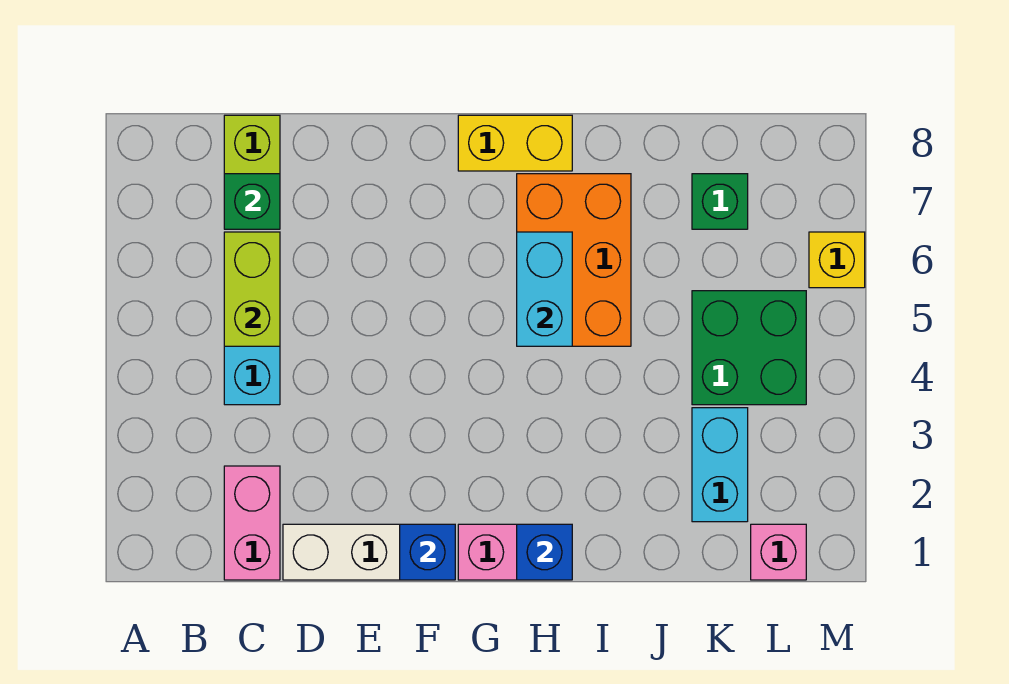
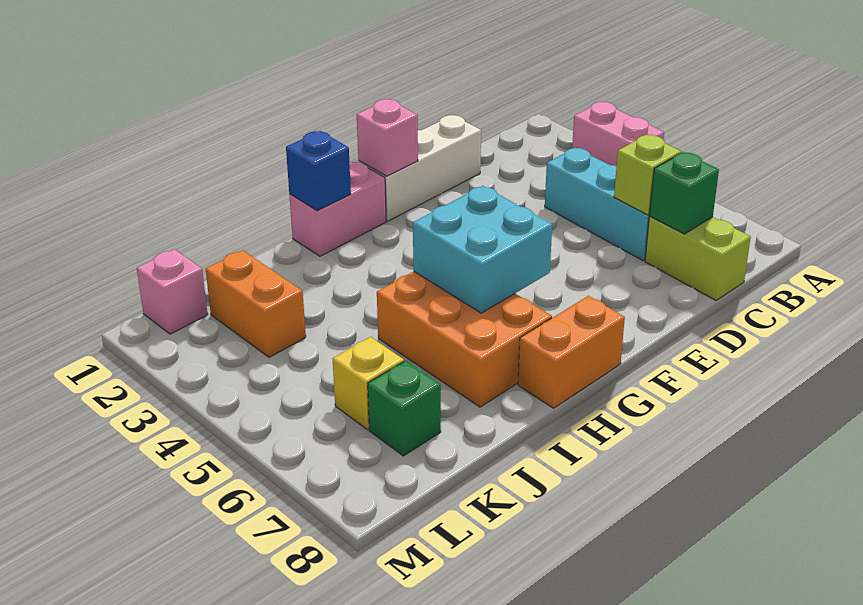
pink 1x2 brick [224,466,280,580] -> pink 1x2 brick moved to [572,102,664,166]
lime 1x2 brick [224,232,280,346] -> lime 1x1 brick [614,135,681,215]
blue 1x1 brick [400,524,455,580] -> pink 1x1 brick [357,99,418,176]
yellow 1x2 brick [458,115,572,171] -> orange 1x2 brick [518,296,625,408]
cyan 1x2 brick [517,232,572,346] -> cyan 2x2 brick [413,186,552,313]
cyan 1x2 brick [692,408,748,522] -> orange 1x2 brick [206,250,306,357]
green 2x2 brick [692,291,806,405] -> none
yellow 1x1 brick [809,232,865,288] -> yellow 1x1 brick moved to [333,337,404,430]

